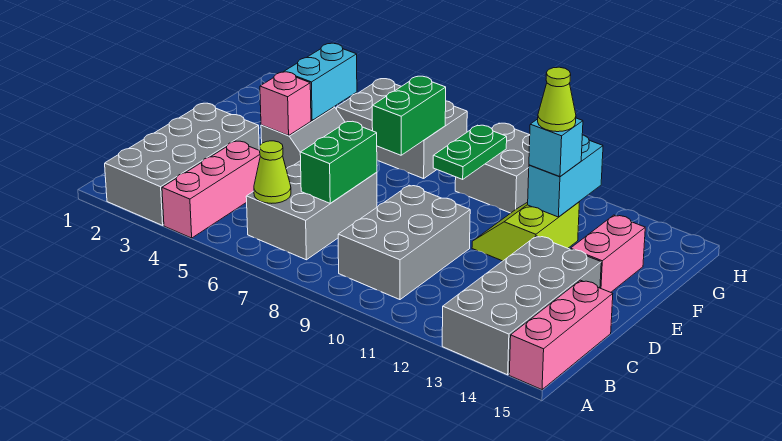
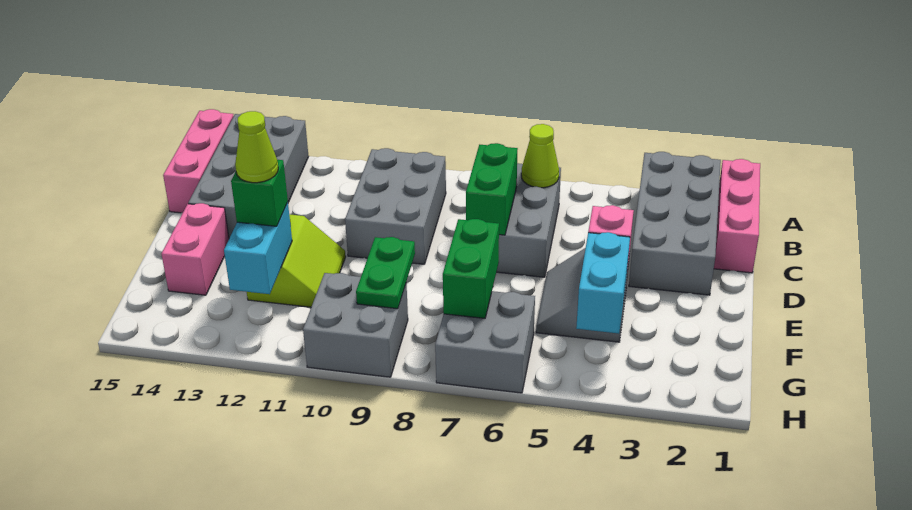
pink 1x3 brick [162,141,260,238] -> pink 1x3 brick moved to [714,159,760,273]
cyan 1x1 brick [529,118,583,177] -> green 1x1 brick [231,160,288,226]
grey 2x3 brick [337,79,467,179] -> grey 2x2 brick [435,291,535,393]

